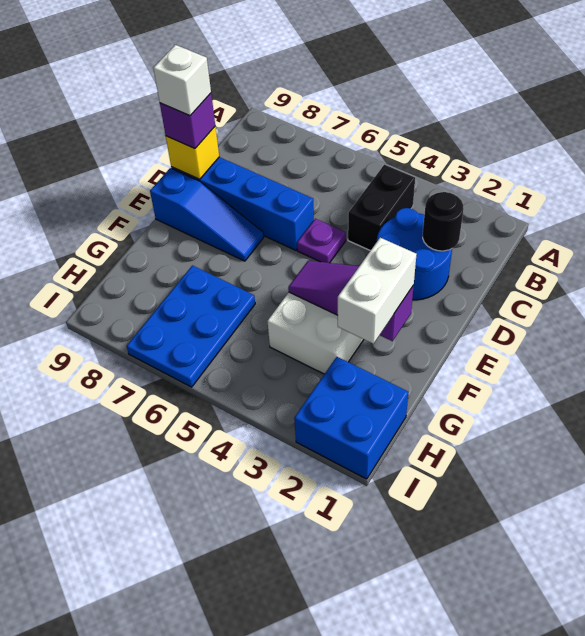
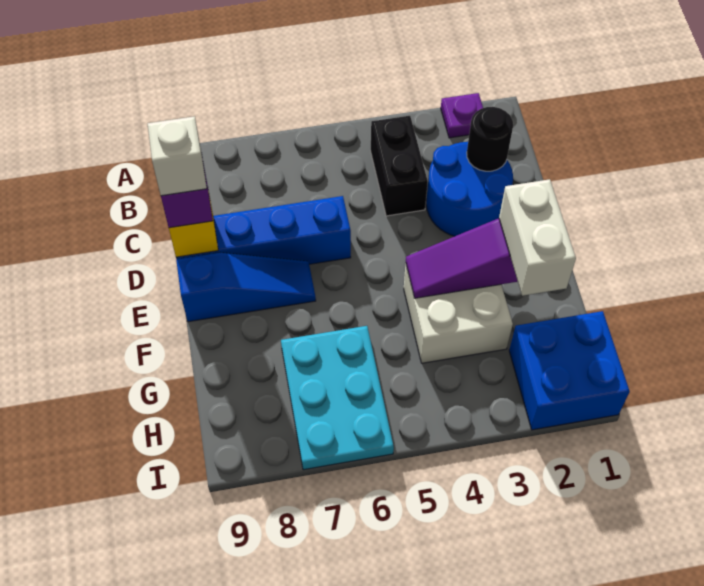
purple 1x1 plate [297,219,346,263] -> purple 1x1 plate moved to [441,93,483,138]
blue 2x3 plate [127,266,255,387] -> cyan 2x3 plate [281,326,394,470]

